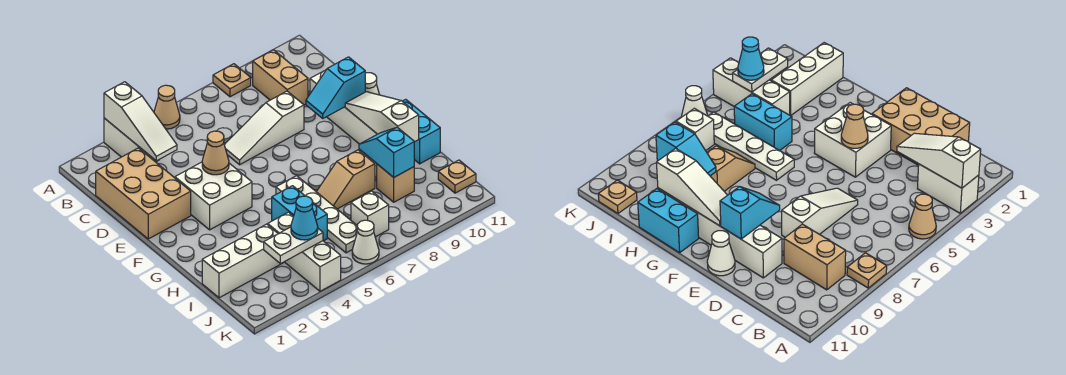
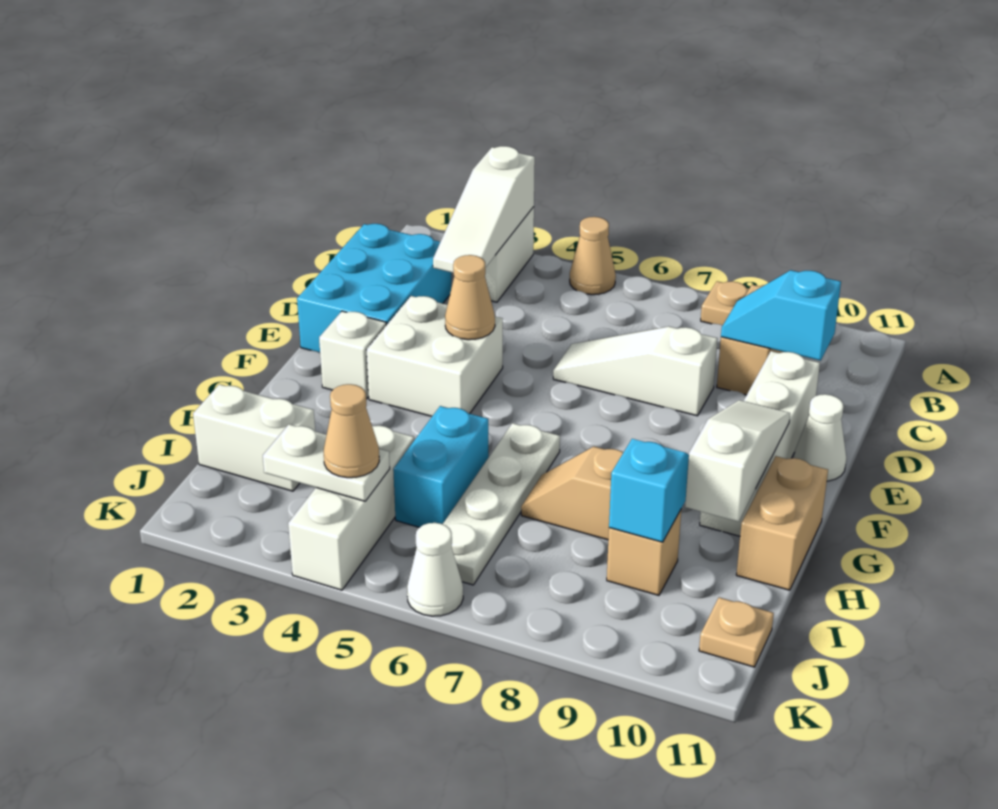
tan 2x3 brick [96,148,191,239] -> cyan 2x3 brick [297,224,451,352]
cyan 1x2 slope [306,57,365,118] -> cyan 1x2 slope moved to [721,270,841,361]
cyan 1x2 brick [402,99,440,164] -> tan 1x2 brick [736,456,828,590]
white 1x3 brick [202,224,282,298] -> white 1x2 brick [193,384,315,491]
cyan 1x1 cone [291,196,318,240] -> tan 1x1 cone [324,384,379,478]
white 1x1 brick [351,191,389,237] -> white 1x1 brick moved to [319,311,386,399]

